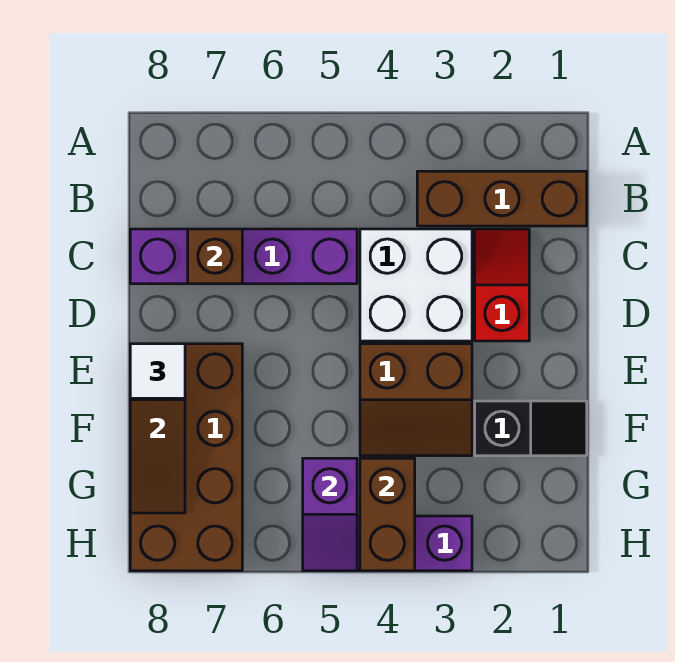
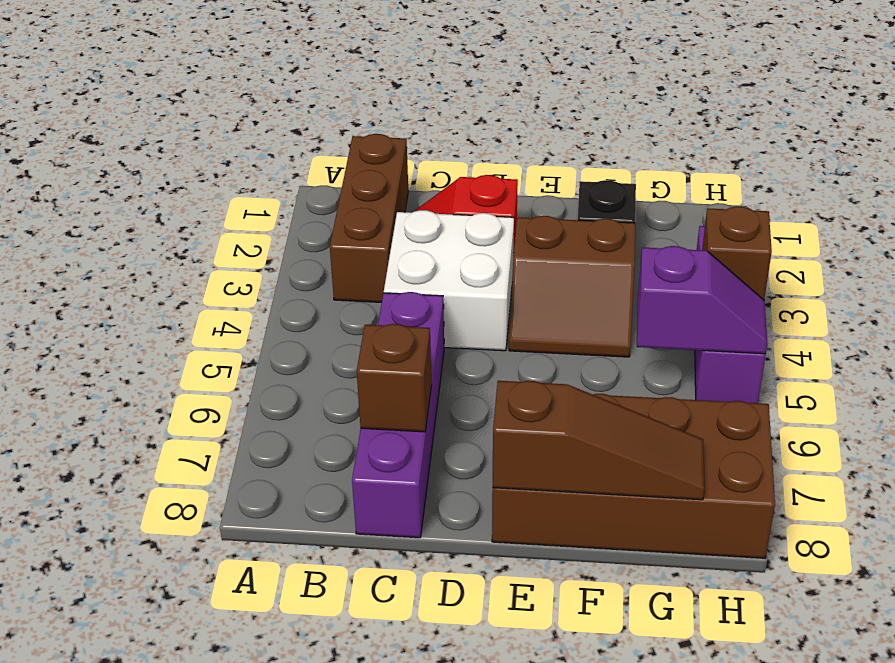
brown 2x2 slope [360,344,472,456] -> brown 2x2 slope turned to [509,216,635,357]
white 1x1 tile [130,344,185,398] -> none
brown 1x2 brick [360,458,415,571] -> brown 1x1 brick [702,207,772,300]

